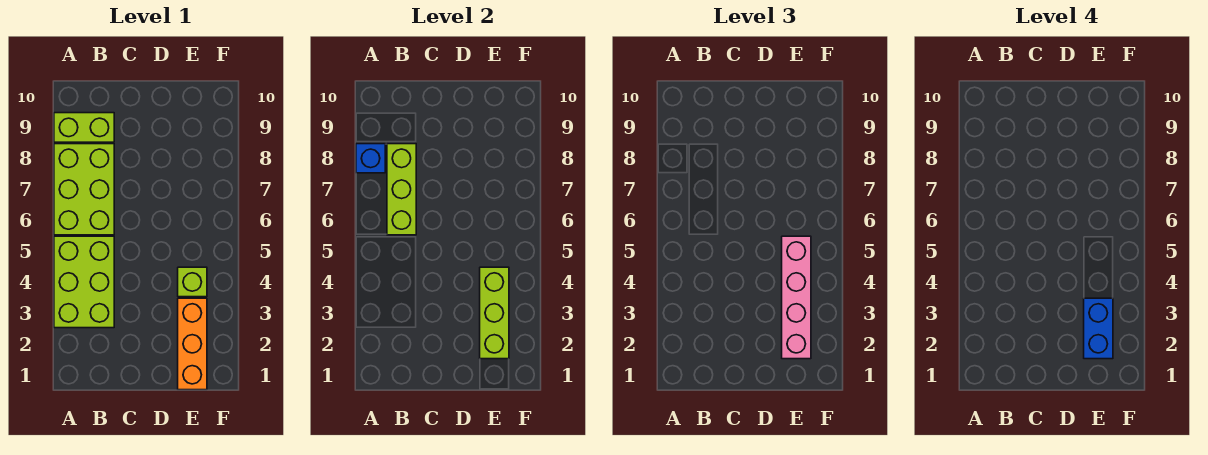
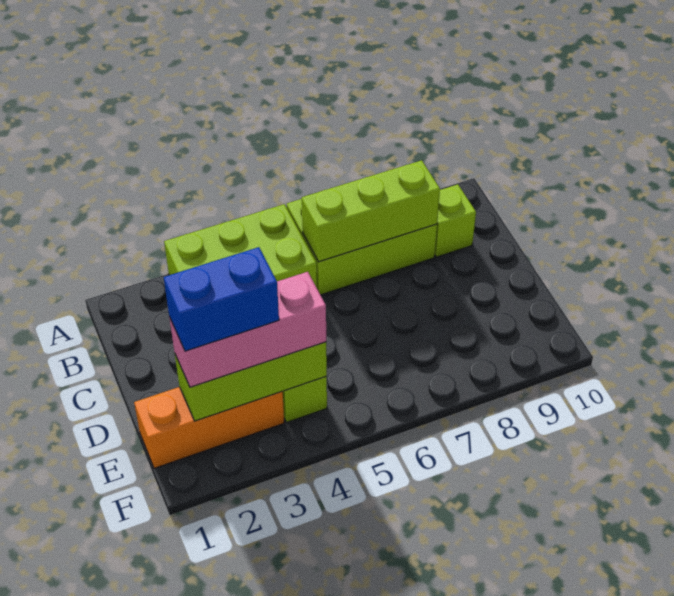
blue 1x1 brick [356,144,385,173] -> none
lime 1x2 brick [54,113,114,142] -> lime 1x1 brick [435,184,476,257]
pink 1x4 brick [782,236,811,359] -> pink 1x3 brick [169,272,326,387]

